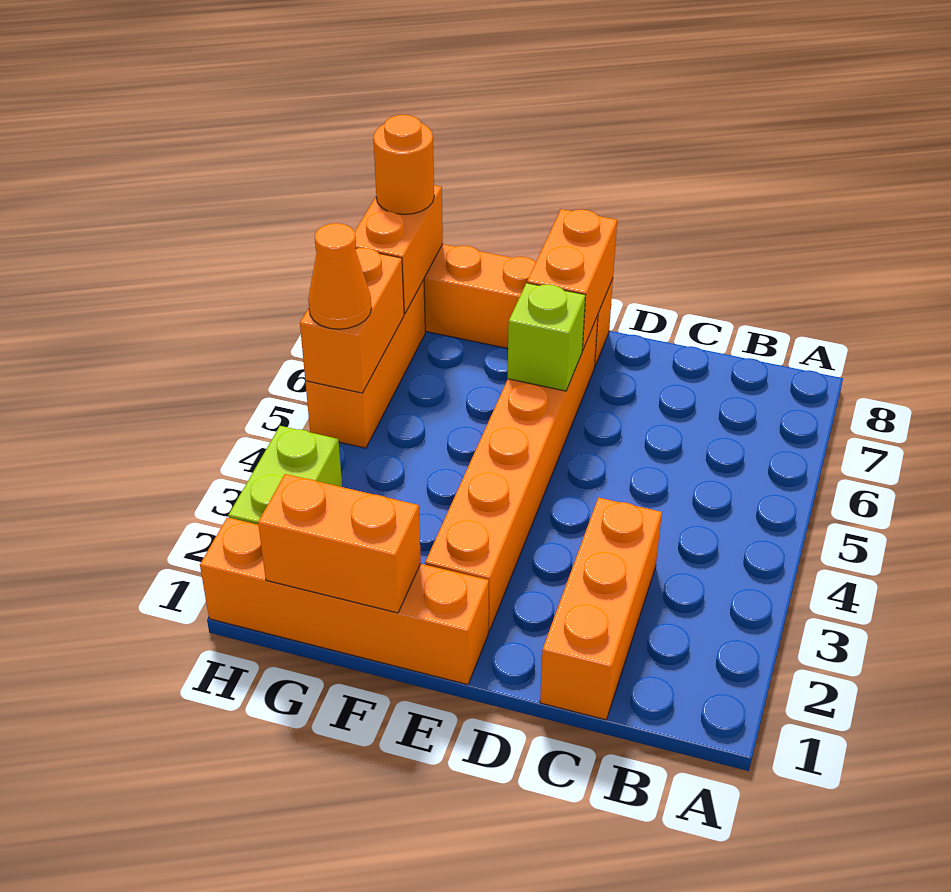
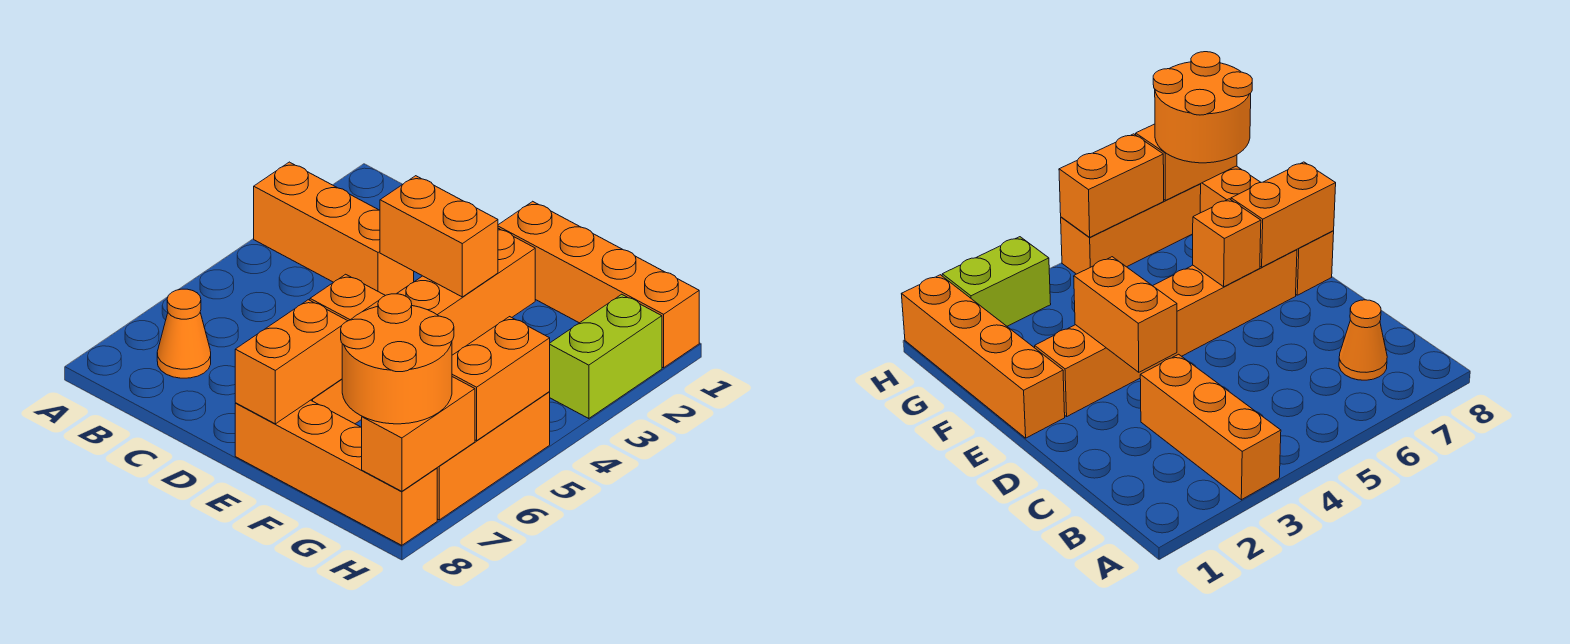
orange 1x3 brick [540,497,662,720] -> orange 1x3 brick turned to [254,162,414,296]
lime 1x1 brick [508,283,585,391] -> orange 1x1 brick [310,274,385,321]
orange 1x2 brick [258,474,421,613] -> orange 1x2 brick moved to [380,176,498,297]
orange 1x1 cone [308,223,372,329] -> orange 1x1 cone moved to [157,289,211,378]
orange 1x1 round brick [373,115,434,215] -> orange 2x2 round brick [341,294,454,424]

